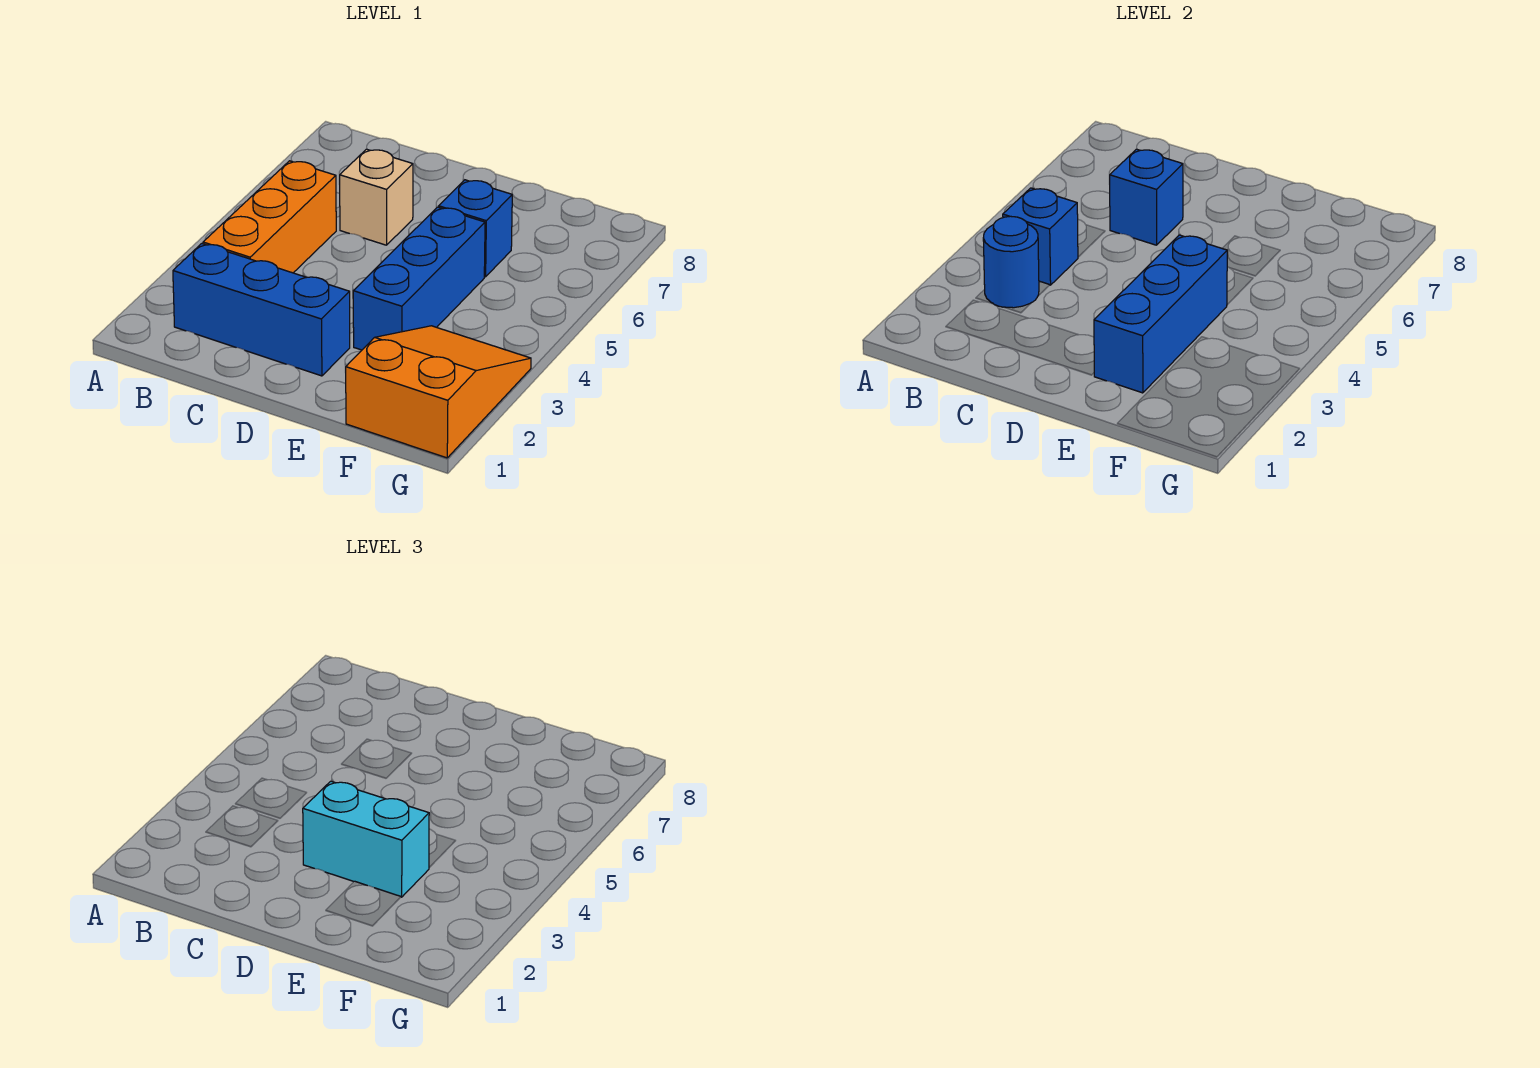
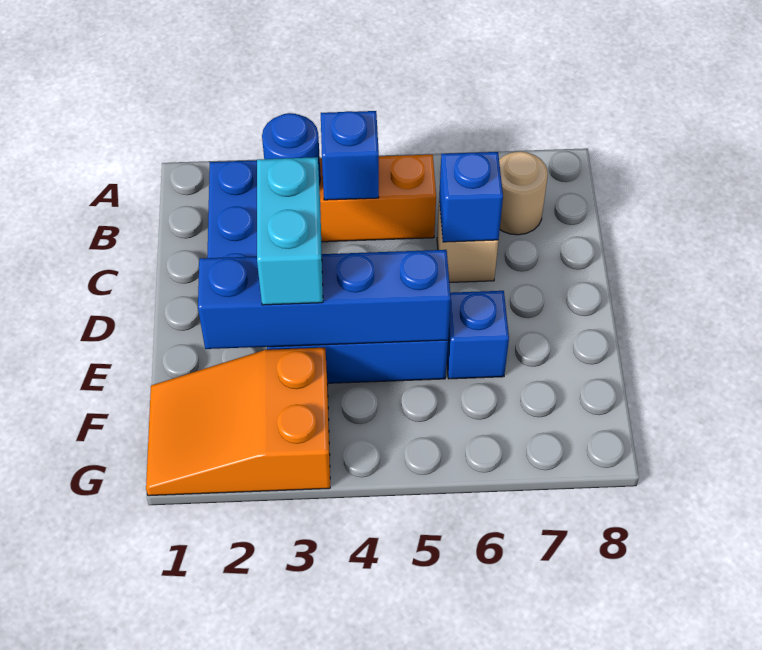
none -> tan 1x1 round brick [499,152,548,235]
blue 1x3 brick [1094,235,1227,393] -> blue 1x4 brick [198,250,451,349]
orange 2x3 slope [346,326,531,458] -> orange 2x3 slope turned to [146,348,330,496]

